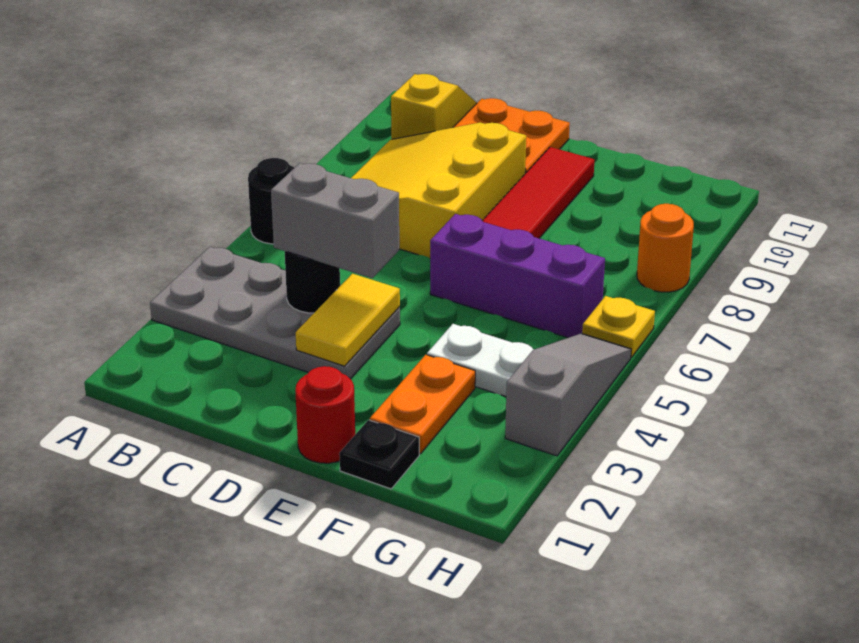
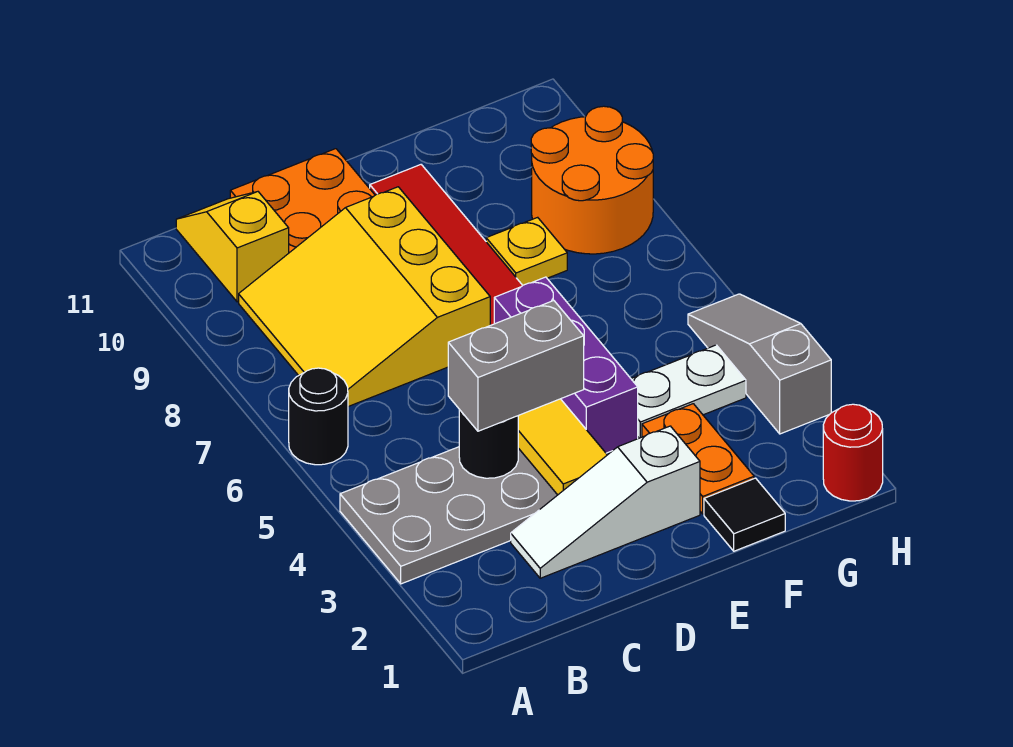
none -> white 1x3 slope [511,426,700,578]
red 1x1 round brick [295,366,355,463] -> red 1x1 round brick moved to [823,404,883,501]
purple 1x3 brick [430,214,605,338] -> purple 1x3 brick turned to [494,277,638,453]
black 1x1 plate [339,420,419,489] -> black 1x1 tile [704,478,785,551]
yellow 1x1 plate [582,296,655,357] -> yellow 1x1 plate moved to [486,217,567,285]
orange 1x1 round brick [637,204,694,292] -> orange 2x2 round brick [531,106,653,254]

